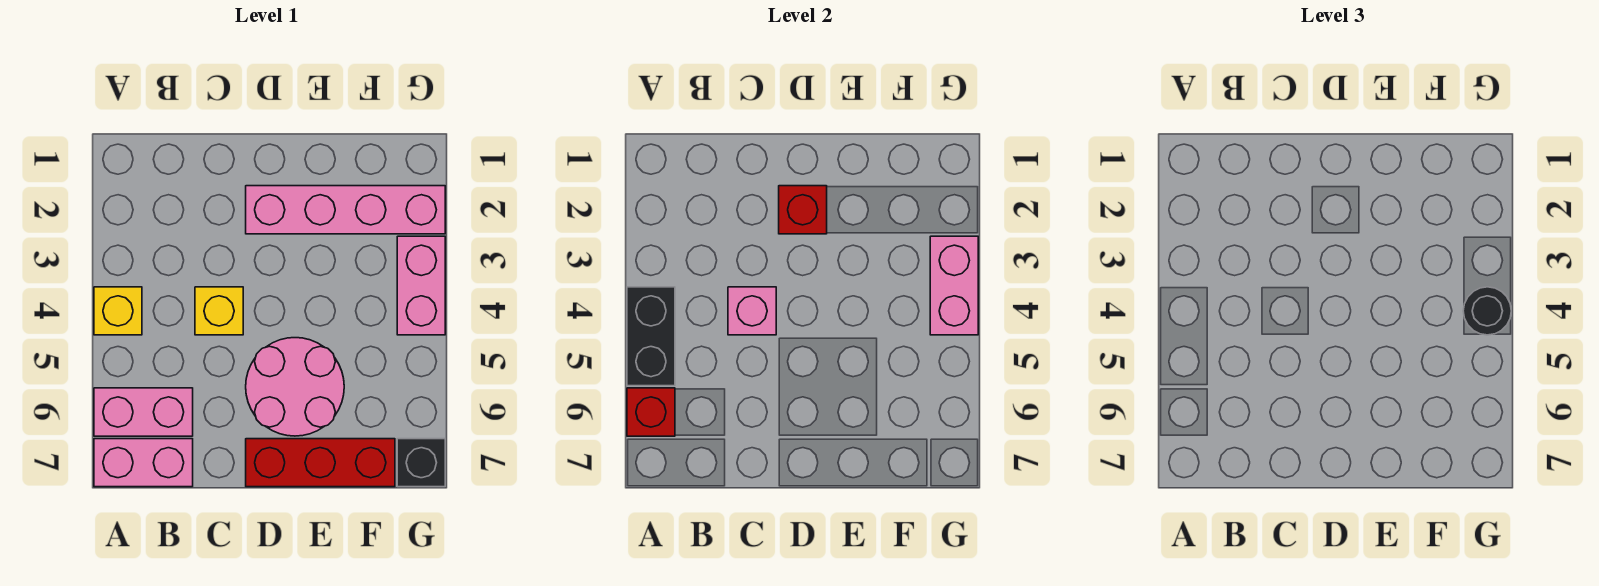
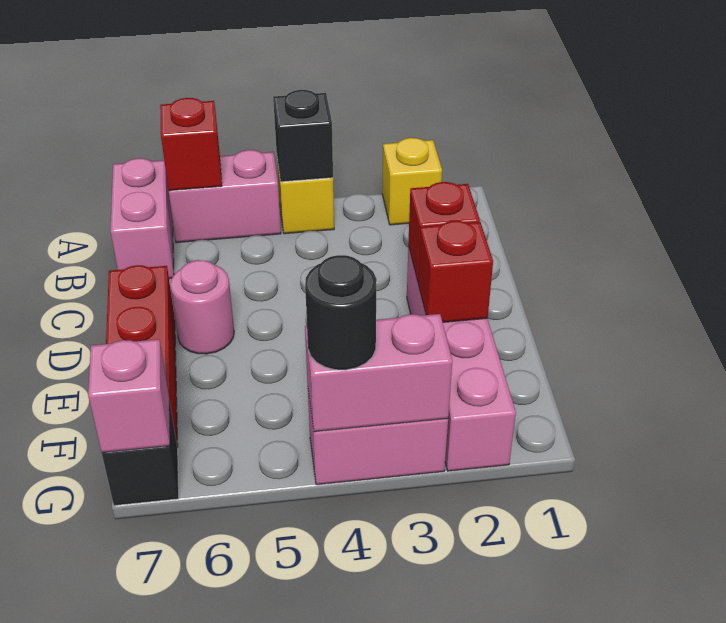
black 1x2 brick [627,287,675,386] -> black 1x1 brick [273,90,333,182]
pink 1x2 brick [94,388,193,436] -> pink 1x2 brick turned to [169,150,281,243]
yellow 1x1 brick [195,287,243,335] -> yellow 1x1 brick moved to [382,138,442,225]
pink 1x1 brick [728,287,776,335] -> pink 1x1 brick moved to [88,339,170,453]
pink 2x2 round brick [246,338,344,436] -> pink 1x1 round brick [170,260,234,354]
none -> red 1x1 brick [418,221,493,322]

